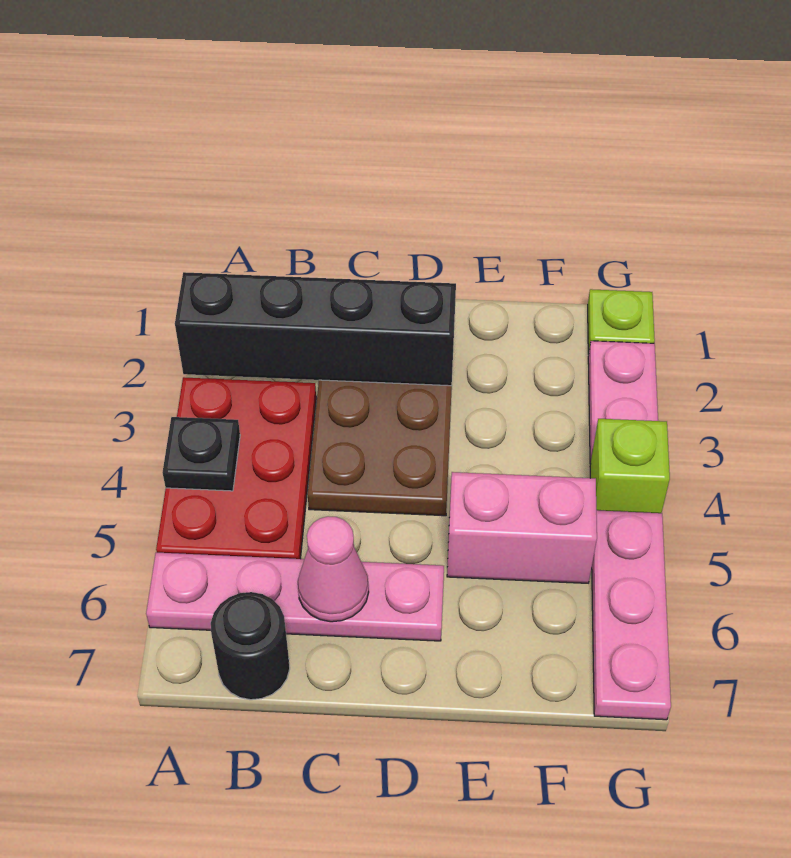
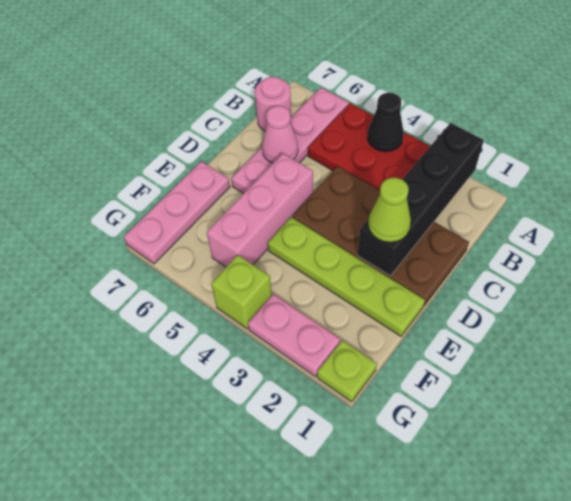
black 1x1 plate [163,417,240,491] -> black 1x1 cone [367,93,404,152]
black 1x1 round brick [211,592,290,700] -> pink 1x1 round brick [255,77,291,131]
none -> lime 1x1 cone [368,178,411,242]
none -> lime 1x4 plate [268,217,425,336]
pink 1x2 brick [447,472,597,583] -> pink 1x3 brick [207,153,313,267]
pink 1x3 plate [592,510,671,720] -> pink 1x3 plate turned to [124,161,230,264]

